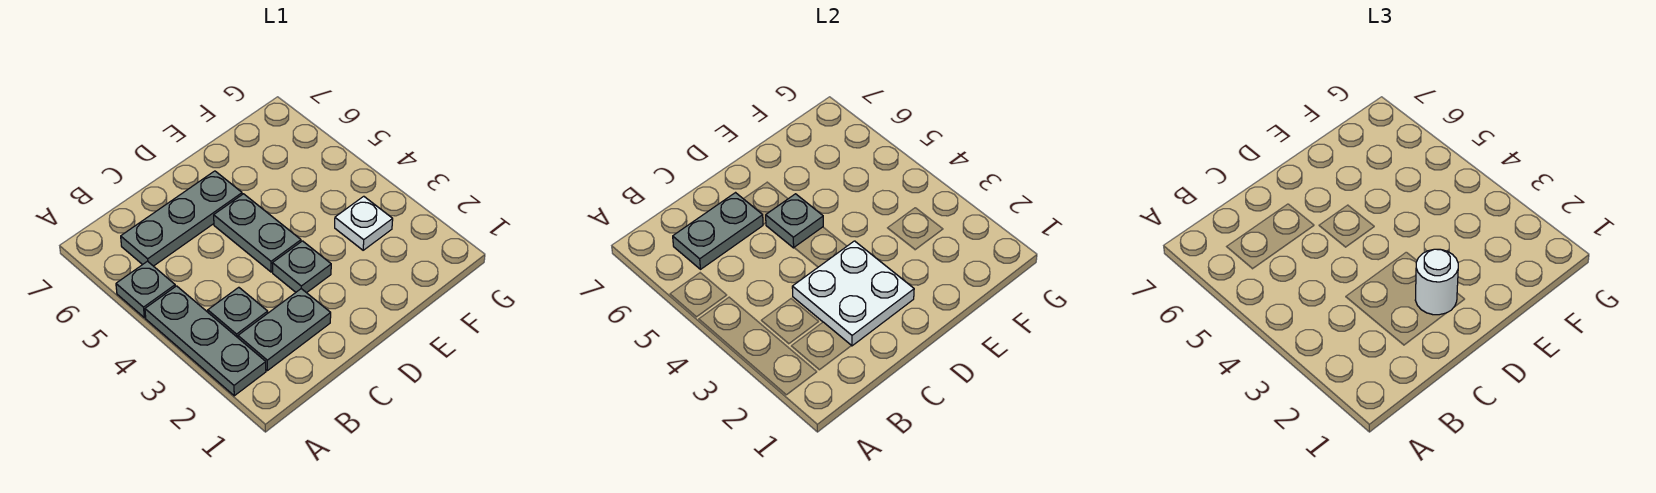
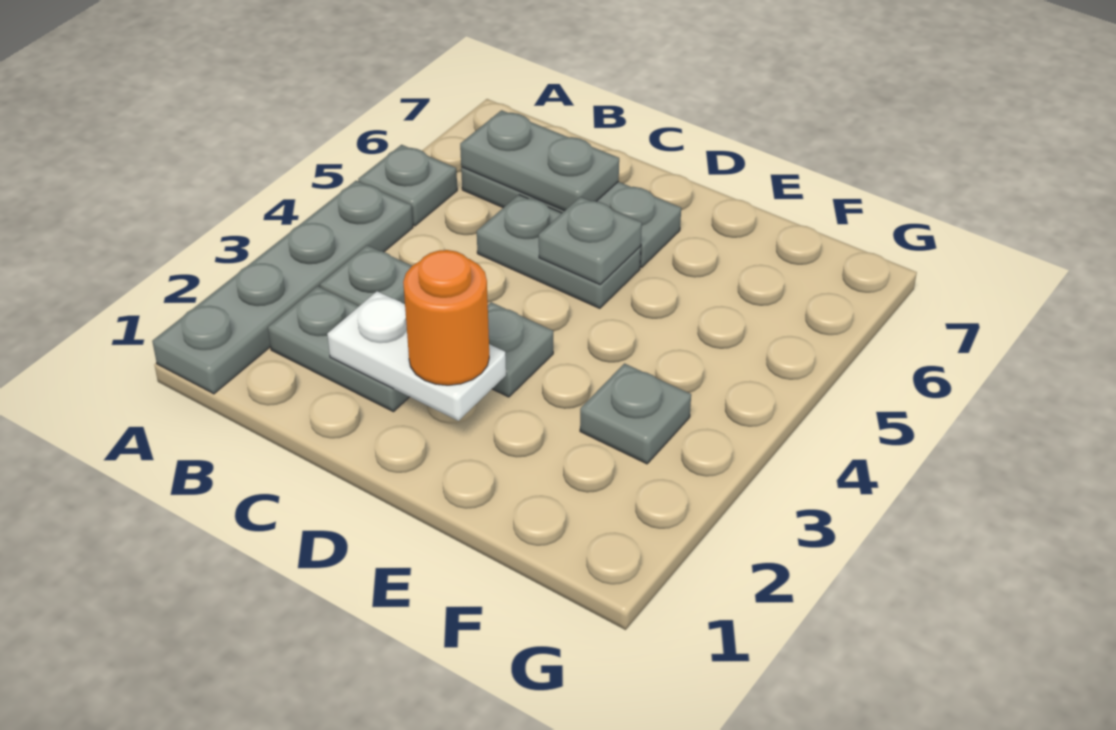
grey 1x3 plate [145,286,266,396] -> grey 1x4 plate [152,181,413,394]
white 2x2 plate [792,241,914,346] -> white 1x2 plate [327,291,506,421]
white 1x1 round brick [1415,249,1458,315] -> orange 1x1 round brick [403,250,489,385]
grey 1x2 plate [214,194,301,272] -> grey 1x2 plate turned to [477,195,641,308]
white 1x1 plate [335,196,393,250] -> grey 1x1 plate [580,364,691,464]

